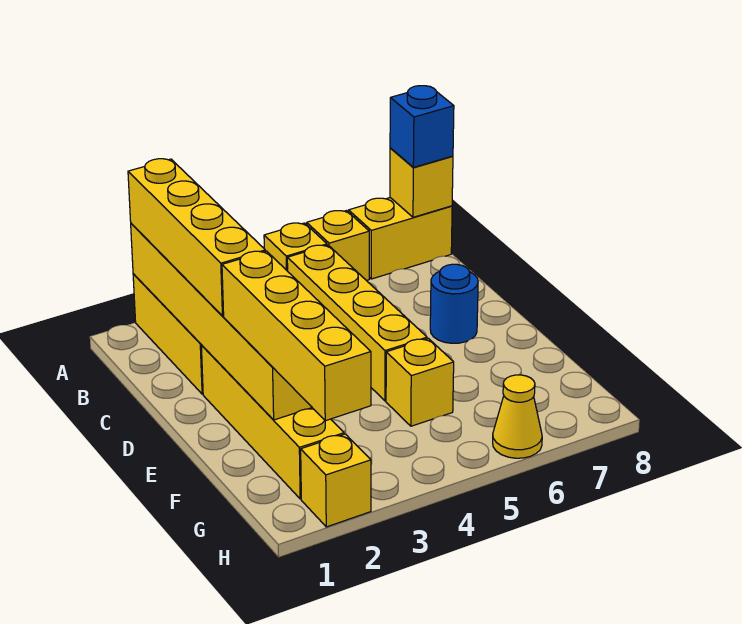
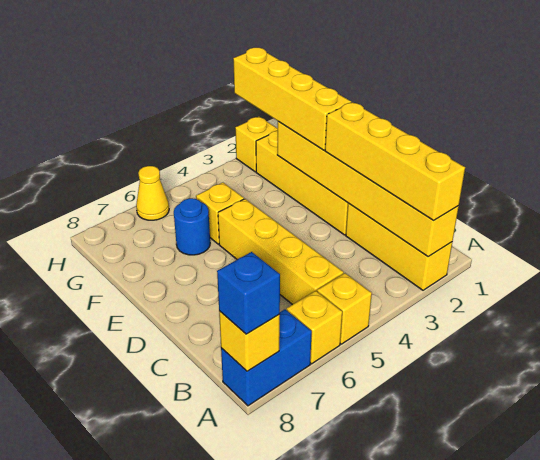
yellow 1x2 brick [349,198,452,279] -> blue 1x2 brick [221,309,312,406]
blue 1x1 round brick [430,264,478,343] -> blue 1x1 round brick moved to [174,198,210,255]

